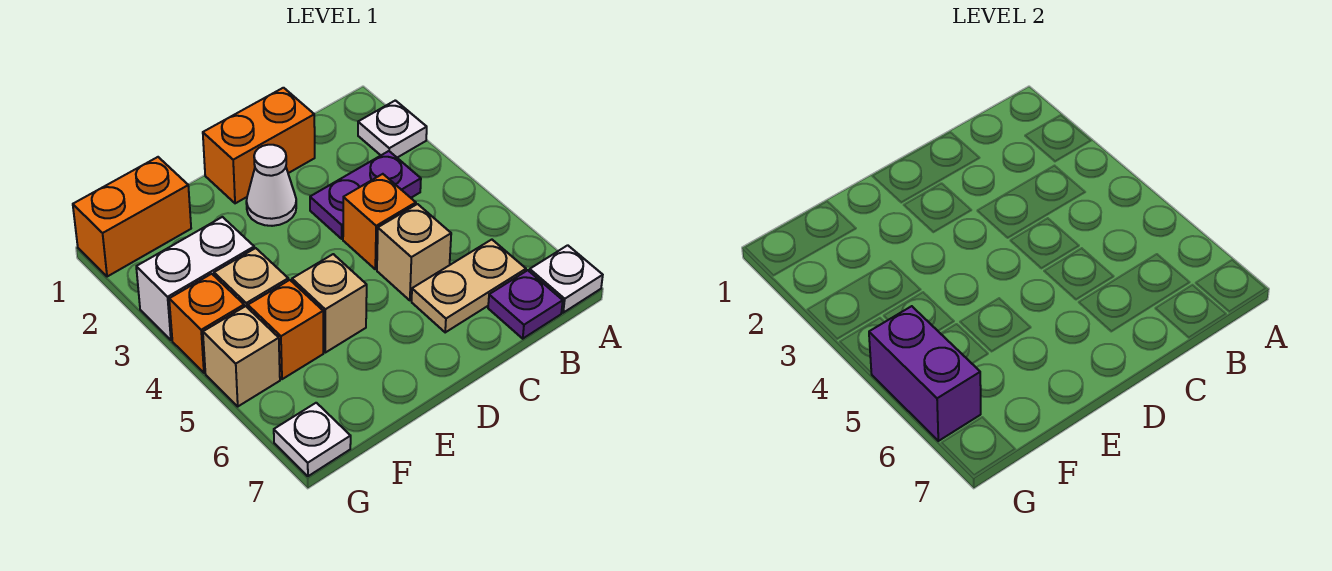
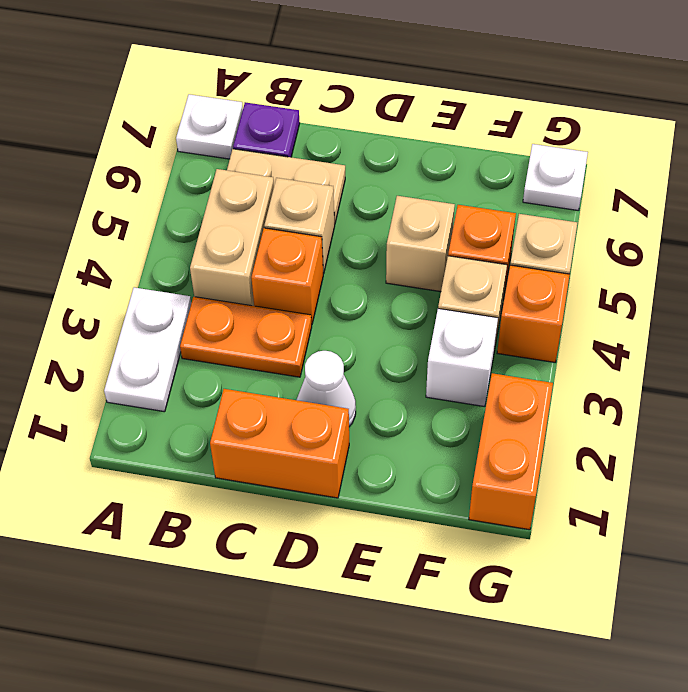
white 1x1 plate [358,100,427,158] -> white 1x2 plate [104,288,191,412]
purple 1x2 plate [310,151,421,239] -> orange 1x2 plate [180,297,312,377]
none -> tan 1x2 brick [190,169,274,306]
orange 1x2 brick [73,157,191,277] -> orange 1x2 brick turned to [469,373,553,530]
white 1x2 brick [136,217,254,340] -> white 1x1 brick [426,309,498,407]
purple 1x2 brick [869,306,981,441] -> none

